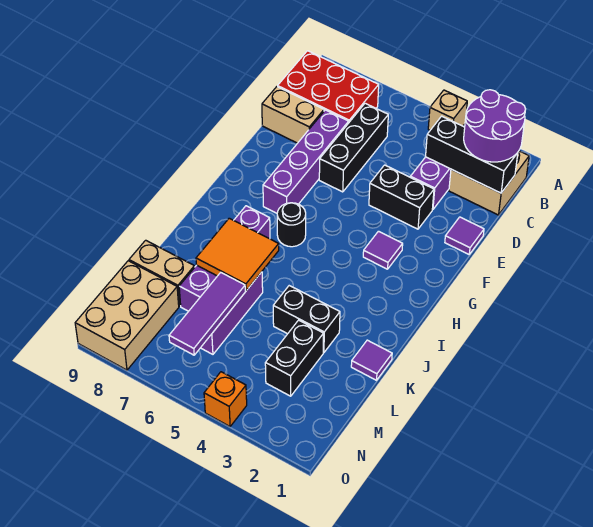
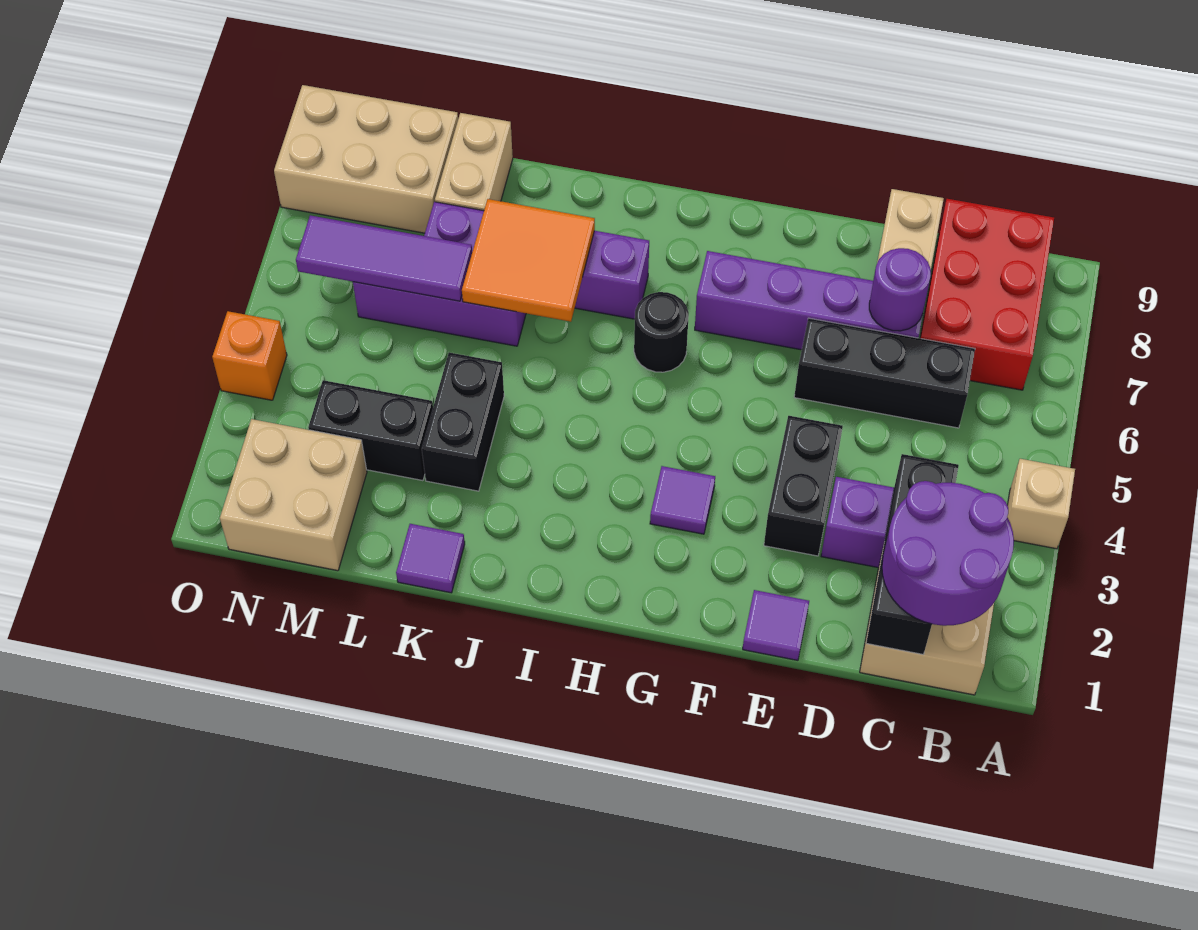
none -> purple 1x1 round brick [869,248,931,331]
none -> tan 2x2 brick [220,419,367,571]

